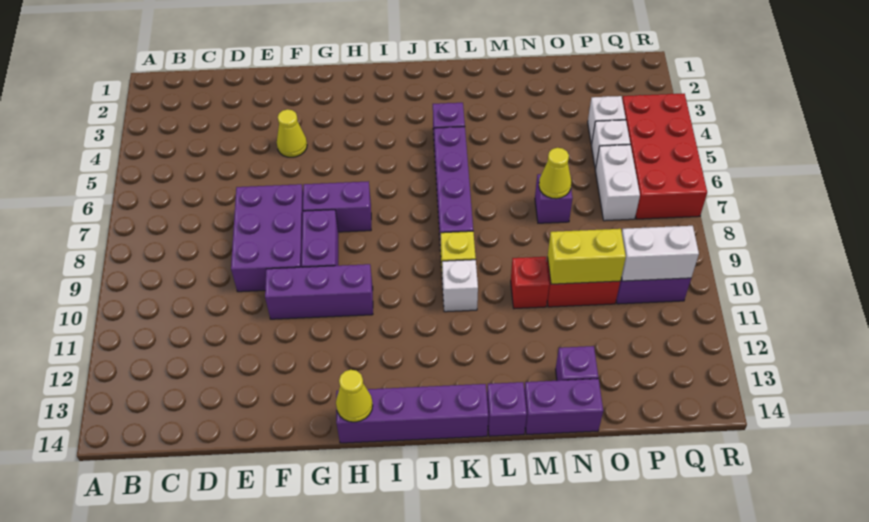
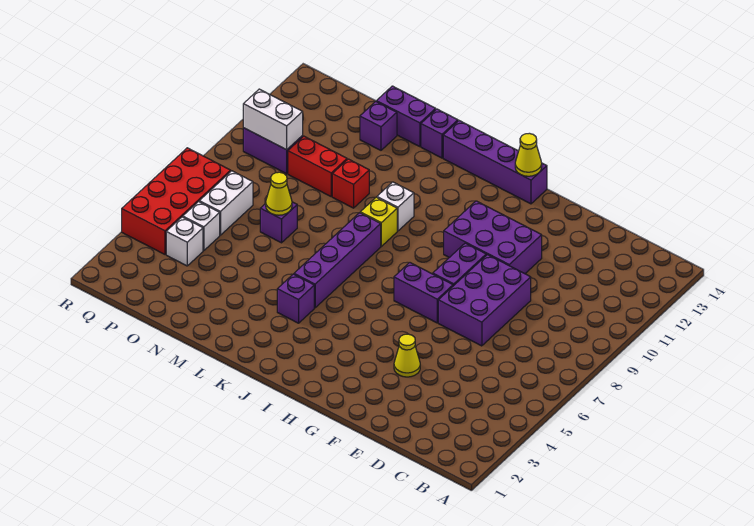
purple 1x3 brick [265,264,373,319] -> purple 2x3 brick [444,201,542,274]
yellow 1x2 brick [548,229,626,284] -> none

